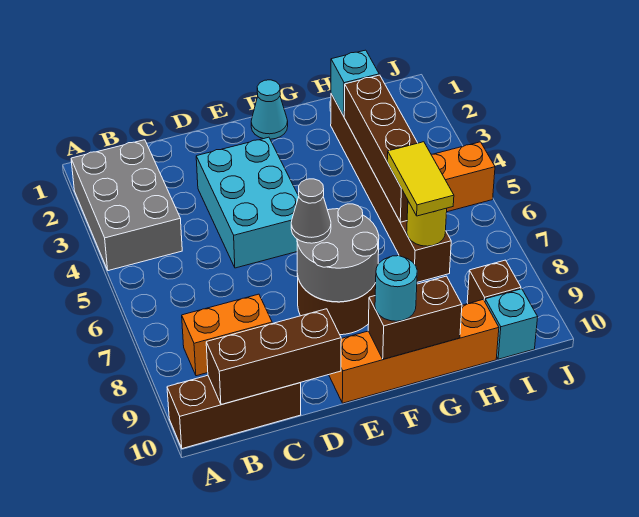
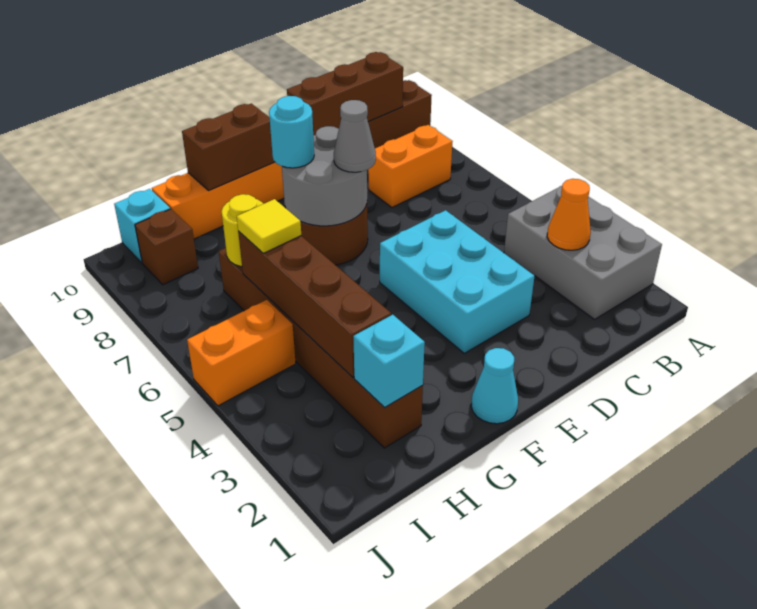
none -> orange 1x1 cone [547,179,591,250]
cyan 1x1 round brick [375,256,417,321] -> cyan 1x1 round brick moved to [269,96,314,168]
yellow 1x2 tile [387,142,454,216] -> yellow 1x1 tile [237,199,301,253]

